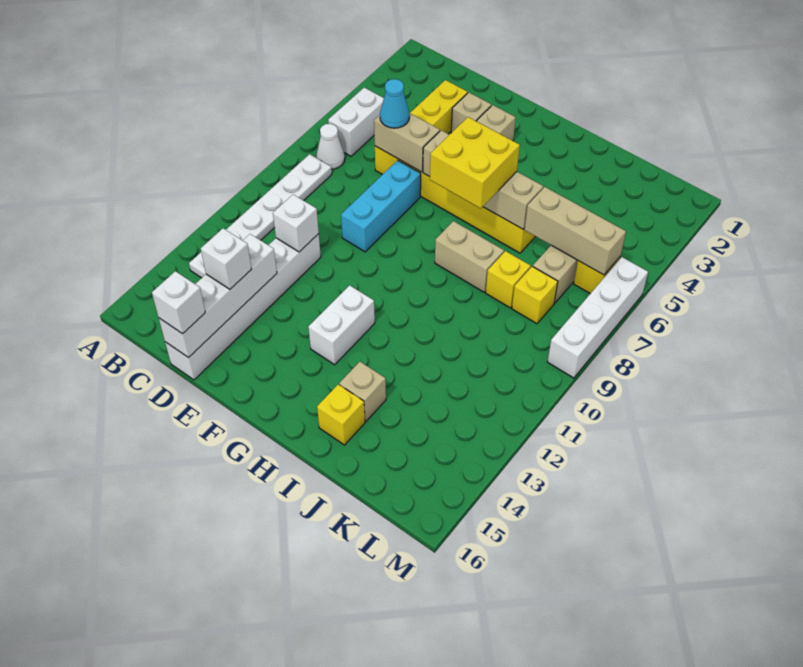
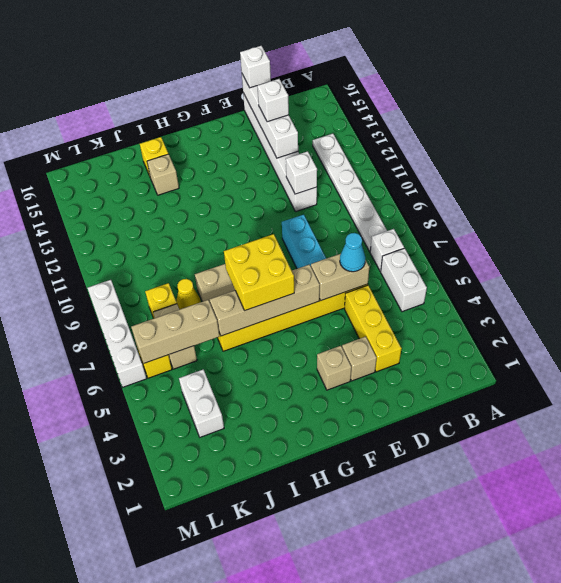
white 1x1 cone [317,124,345,169] -> white 1x1 brick [370,229,404,271]
white 1x2 brick [308,285,375,365] -> white 1x2 brick moved to [179,369,224,437]
yellow 1x1 brick [486,251,531,308] -> yellow 1x1 cone [176,279,201,310]

